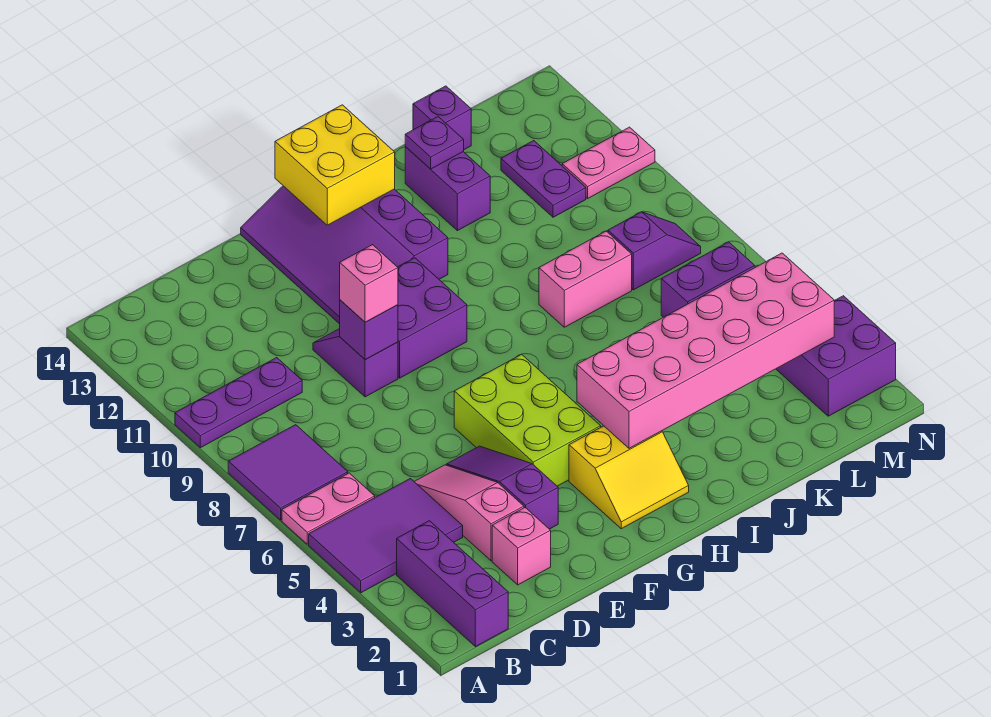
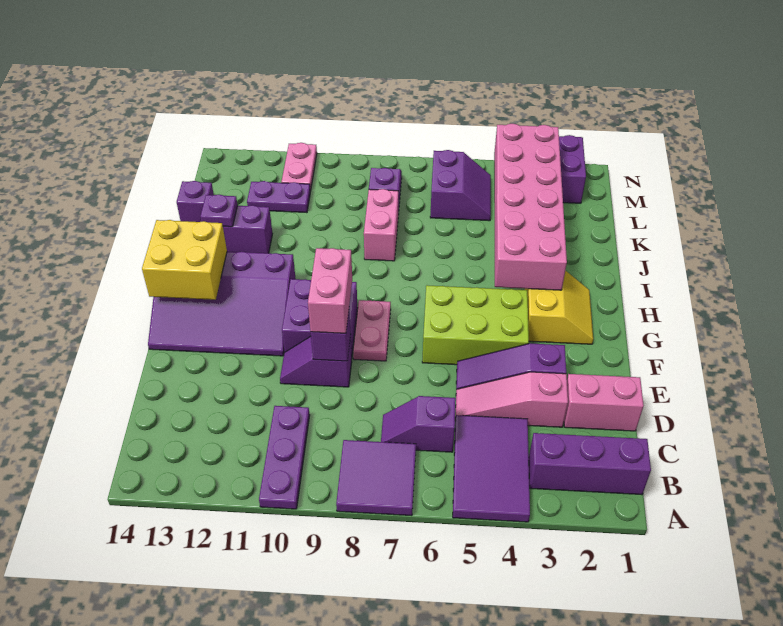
pink 1x2 plate [282,473,375,544] -> pink 1x2 plate moved to [353,300,391,361]
none -> purple 1x2 slope [381,396,456,452]
pink 1x1 brick [492,508,551,585] -> pink 1x2 brick [564,374,644,431]
pink 1x1 brick [340,245,398,322] -> pink 1x2 brick [308,248,352,333]

